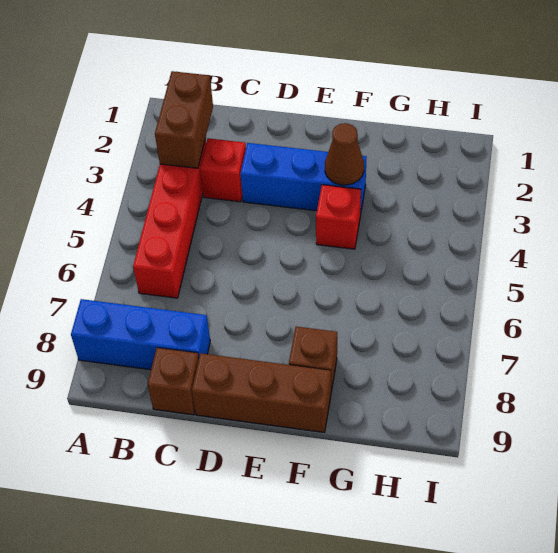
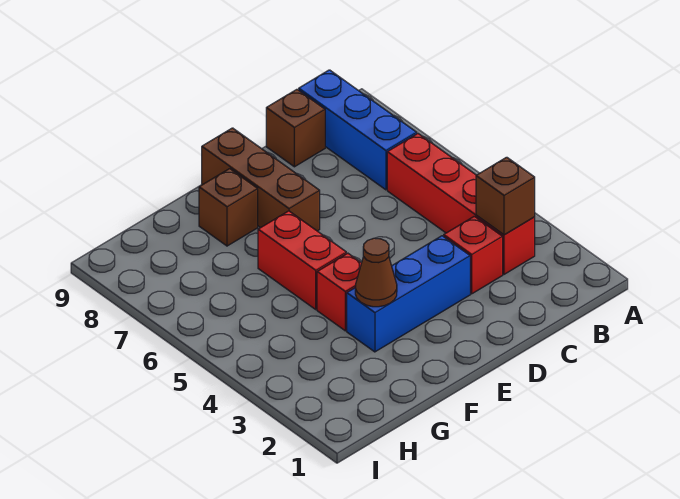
blue 1x3 brick [71,299,210,370] -> blue 1x3 brick turned to [299,70,417,190]
brown 1x2 brick [155,71,213,168] -> brown 1x1 brick [476,157,535,235]
brown 1x3 brick [192,353,331,433] -> brown 1x3 brick turned to [202,128,320,231]
none -> red 1x2 brick [258,211,346,309]

